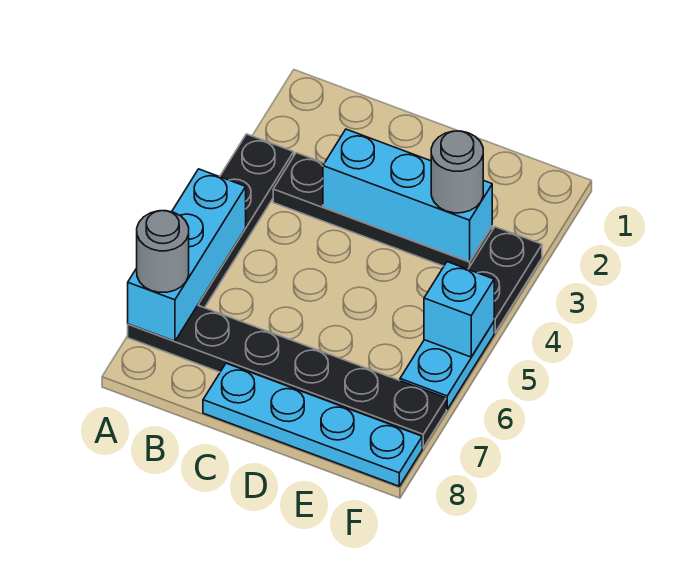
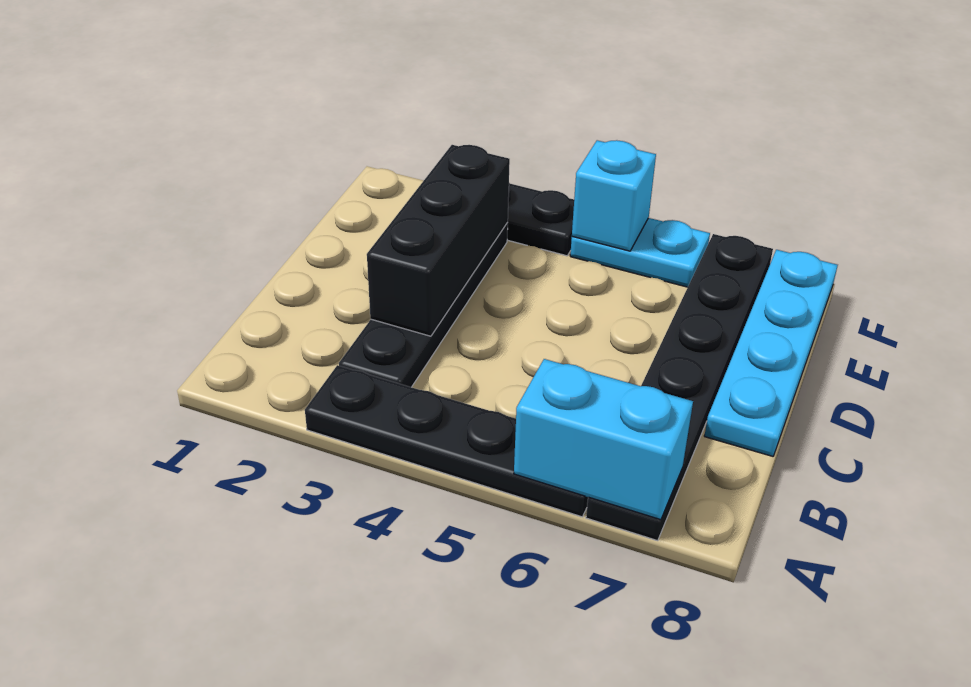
cyan 1x3 brick [128,169,246,341] -> cyan 1x2 brick [514,359,693,520]
grey 1x1 round brick [137,211,189,292] -> none
cyan 1x3 brick [323,129,492,262] -> black 1x3 brick [367,145,510,336]
grey 1x1 round brick [431,131,483,213] -> none

